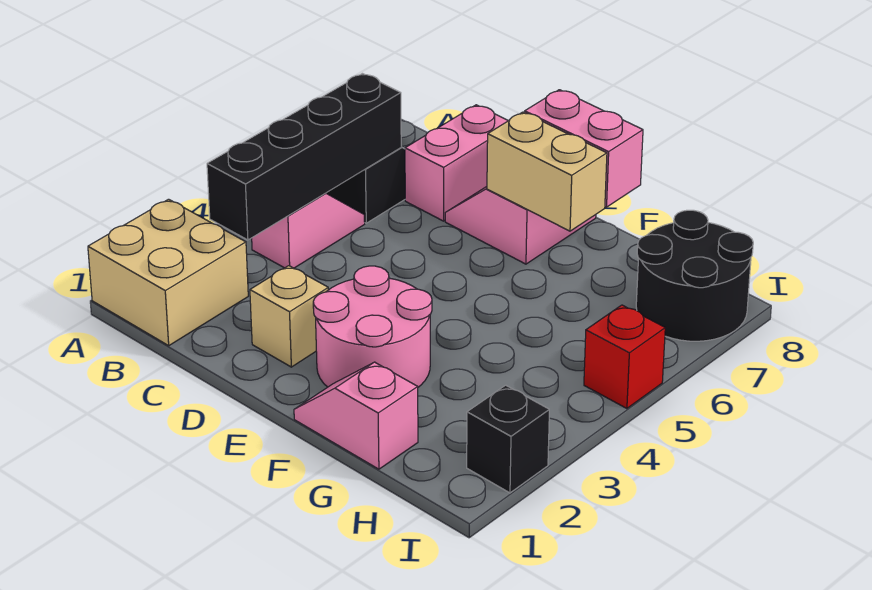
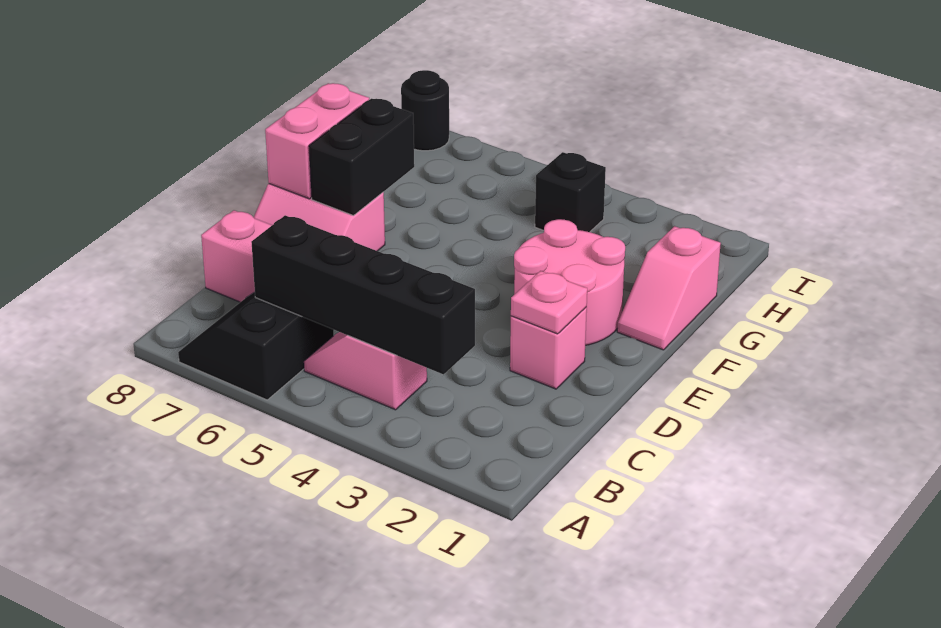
tan 2x2 brick [88,199,248,346] -> none
tan 1x1 brick [250,266,328,367] -> pink 1x1 brick [510,307,587,389]
none -> pink 1x1 plate [511,271,587,334]
tan 1x2 brick [487,112,607,231] -> black 1x2 brick [309,99,414,216]
black 2x2 round brick [636,210,753,341] -> black 1x1 round brick [401,70,449,151]
black 1x1 brick [467,385,549,493] -> black 1x1 brick moved to [535,152,606,232]
red 1x1 brick [584,305,665,408] -> none

